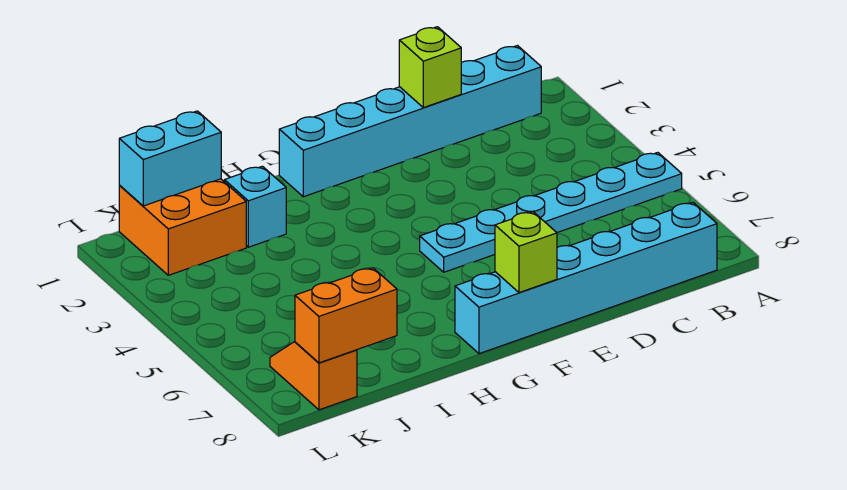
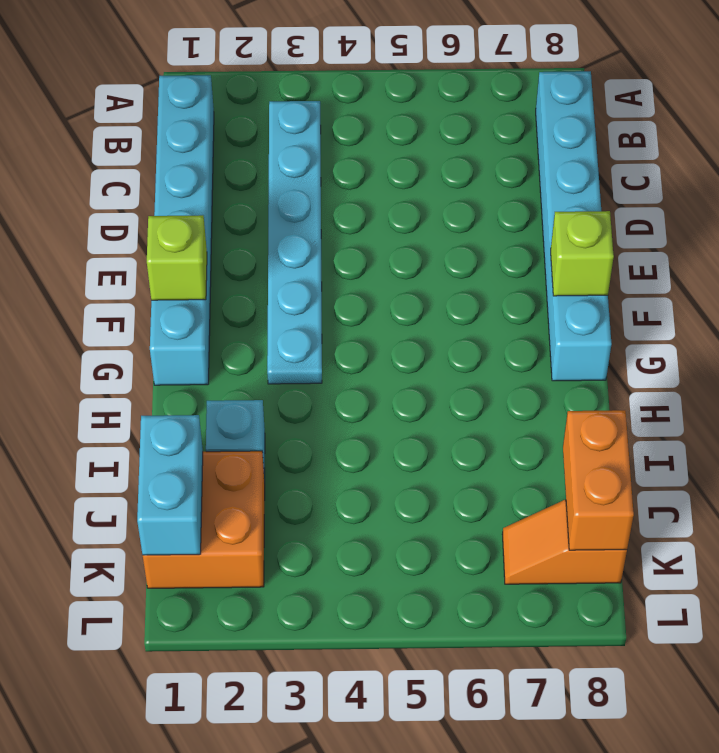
cyan 1x6 plate [420,152,682,272] -> cyan 1x6 plate moved to [267,101,322,384]
lime 1x1 brick [399,27,461,108] -> lime 1x1 brick moved to [147,215,207,300]

